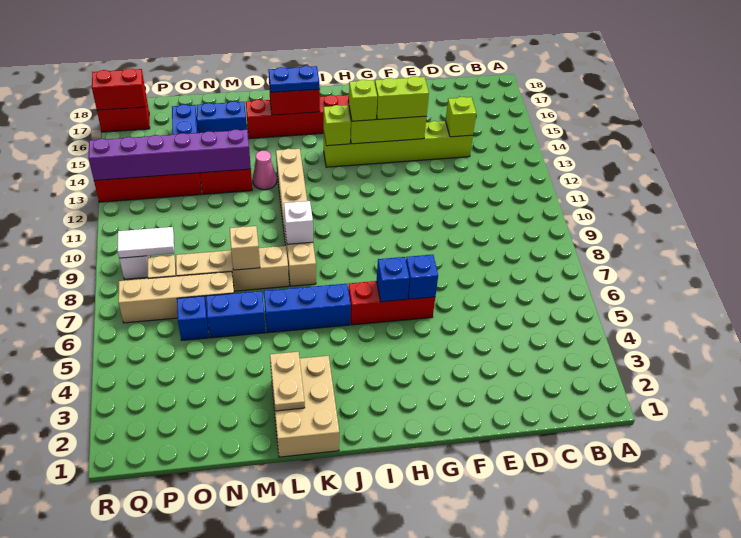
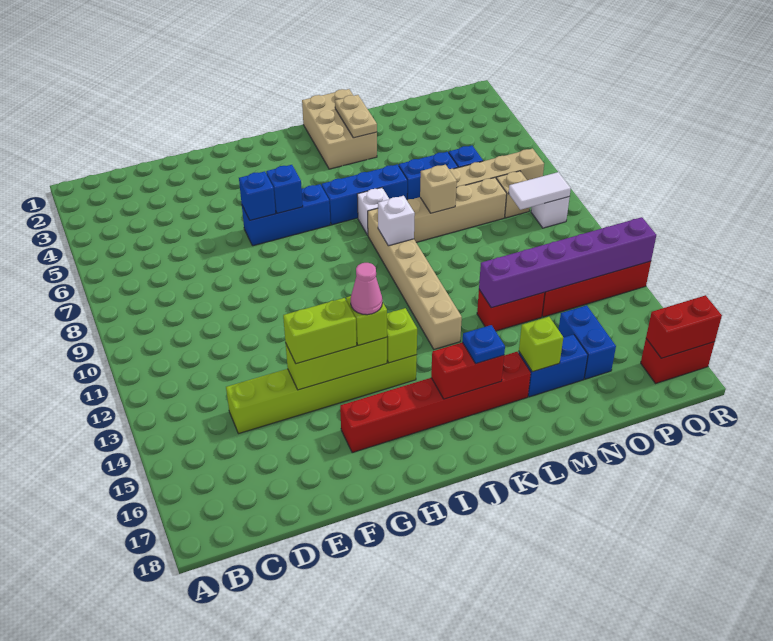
lime 1x1 brick [446,97,476,137] -> lime 1x1 brick moved to [519,317,563,372]
red 1x3 brick [348,281,435,325] -> blue 1x3 brick [242,184,330,246]
blue 1x2 plate [268,66,320,92] -> blue 1x1 plate [462,325,505,364]
none -> white 1x1 brick [357,188,389,235]
pink 1x1 cone [253,150,277,190] -> pink 1x1 cone moved to [351,263,382,315]

